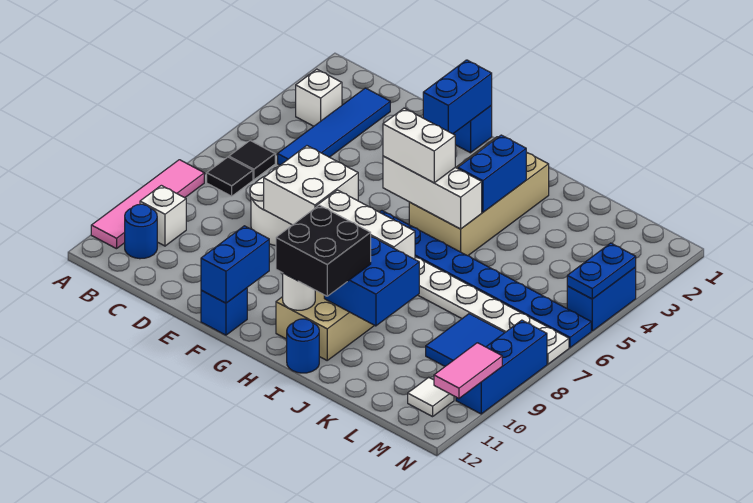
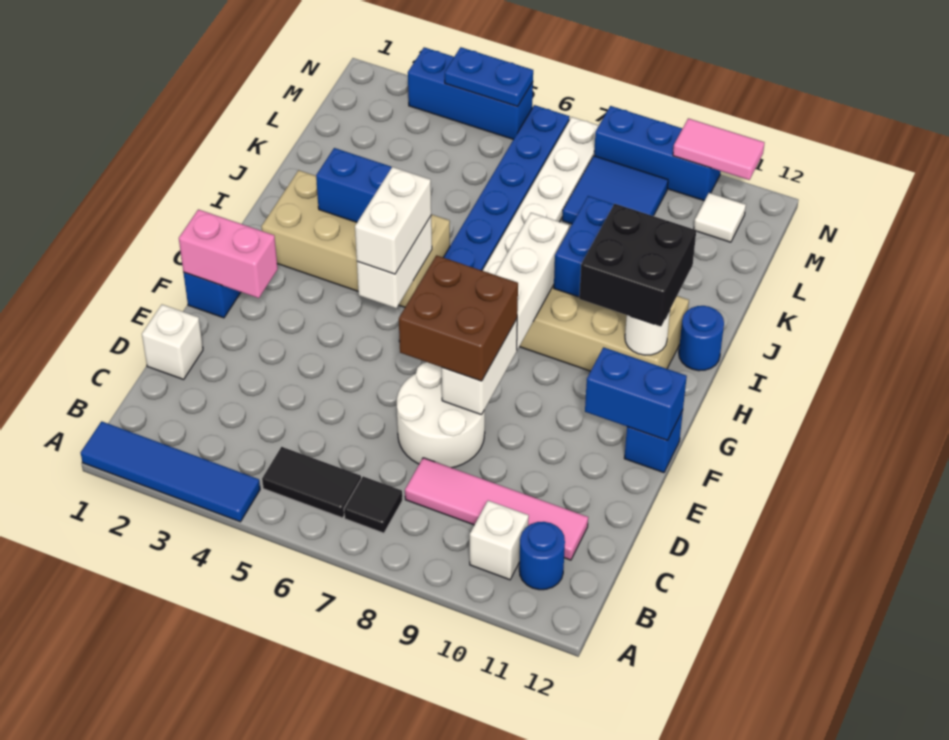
pink 1x4 tile [91,160,204,249] -> pink 1x4 tile moved to [405,458,588,560]
white 1x1 brick [296,69,342,126] -> white 1x1 brick moved to [142,305,203,379]
black 1x1 tile [229,141,275,180] -> black 1x2 tile [262,447,361,518]
blue 1x4 tile [278,88,390,165] -> blue 1x4 tile moved to [81,421,260,522]
white 2x2 brick [264,146,358,225] -> white 1x2 brick [442,319,517,415]
none -> brown 2x2 brick [399,255,518,381]
blue 1x2 brick [423,60,492,134] -> pink 1x2 brick [179,209,278,298]
white 1x3 brick [383,156,482,229] -> white 1x2 brick [357,216,432,308]
blue 1x2 brick [567,267,636,331] -> blue 1x3 brick [408,47,533,139]

